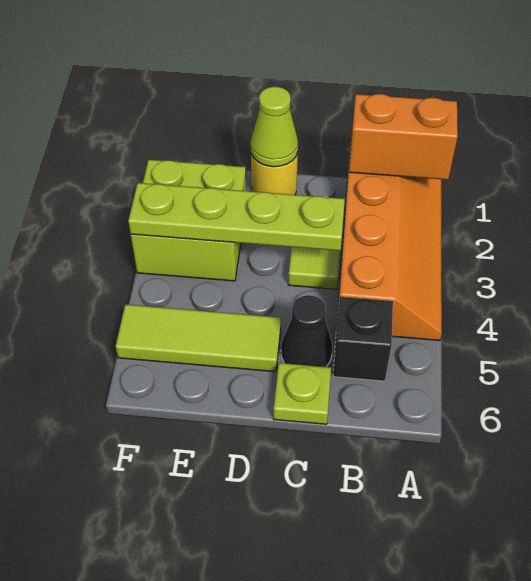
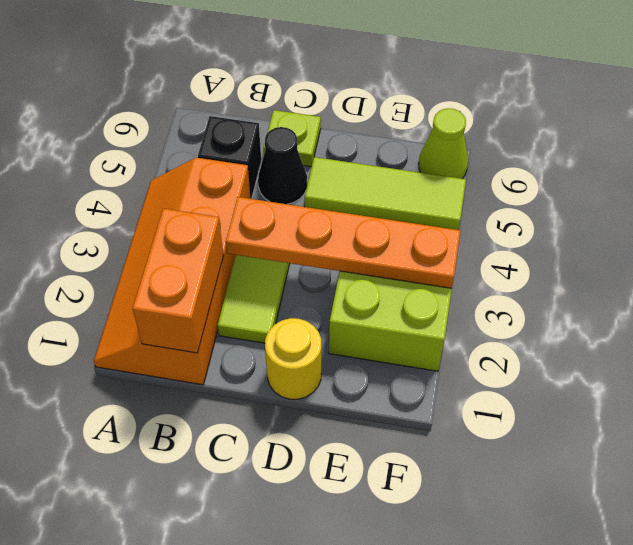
orange 1x2 brick [349,94,458,180] -> orange 1x2 brick turned to [132,209,224,353]
lime 1x4 plate [128,183,345,251] -> orange 1x4 plate [225,197,460,288]
lime 1x1 cone [251,87,298,167] -> lime 1x1 cone moved to [419,108,468,179]

